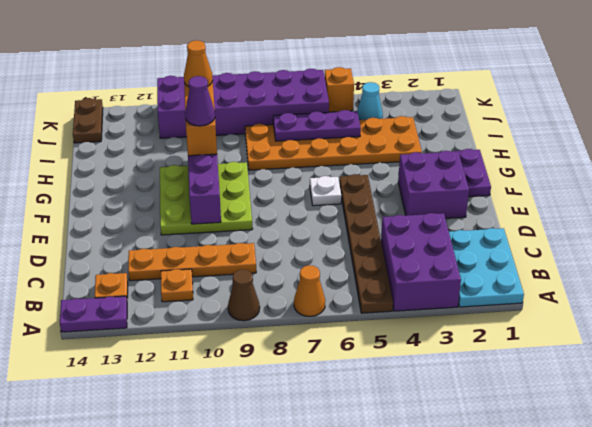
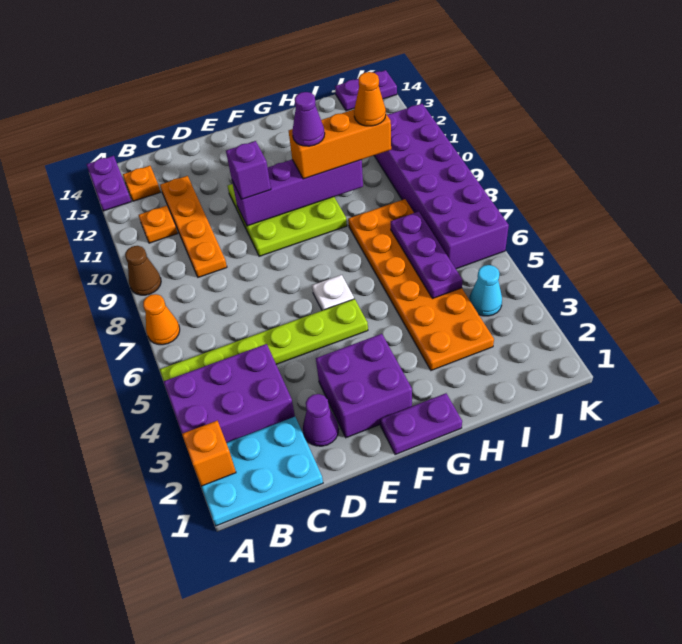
brown 1x6 plate [339,174,393,313] -> lime 1x6 plate [160,299,368,381]
none -> purple 1x1 cone [303,394,339,446]
none -> purple 1x1 brick [226,141,271,199]
brown 1x2 plate [73,98,103,143] -> purple 1x2 plate [335,70,397,111]
orange 1x1 brick [325,67,354,112] -> orange 1x1 brick moved to [182,421,236,486]

